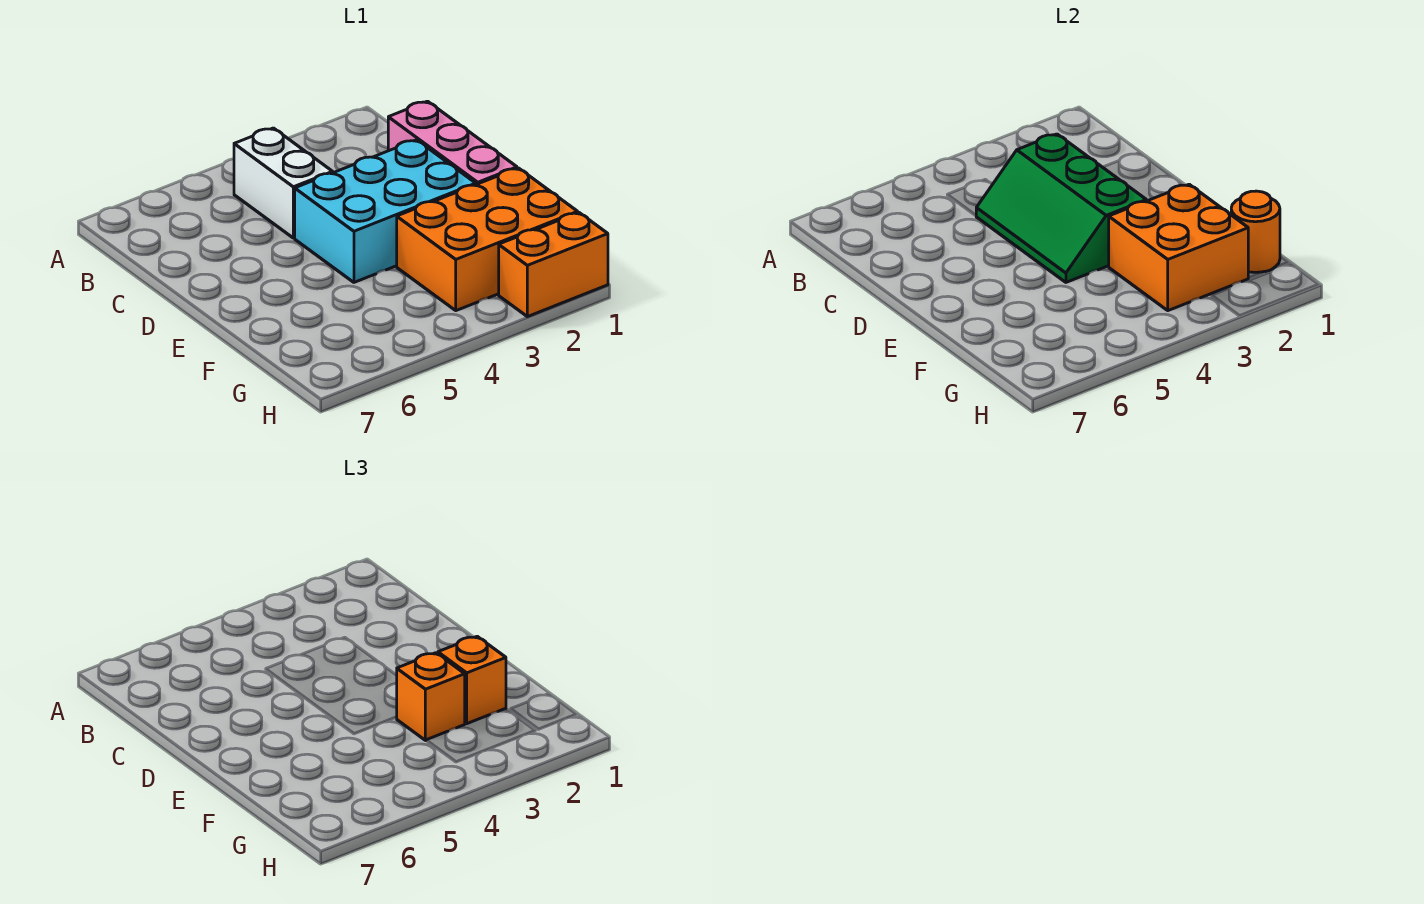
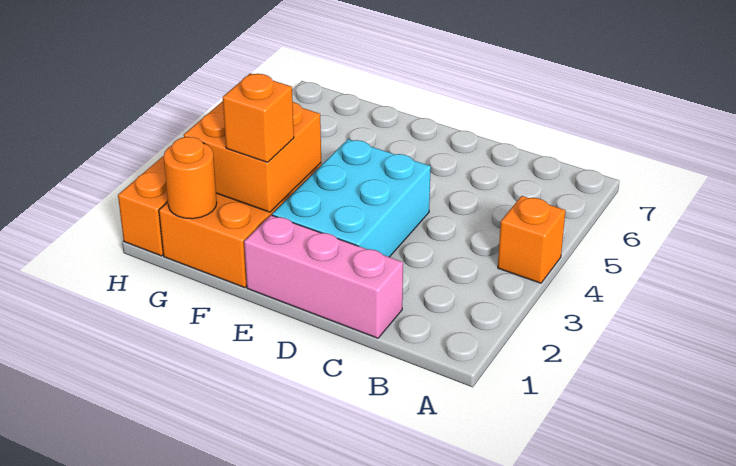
white 1x2 brick [234,128,333,238] -> none
green 2x3 slope [976,134,1146,282] -> none
orange 1x1 brick [397,653,465,740] -> orange 1x1 brick moved to [498,196,566,283]

